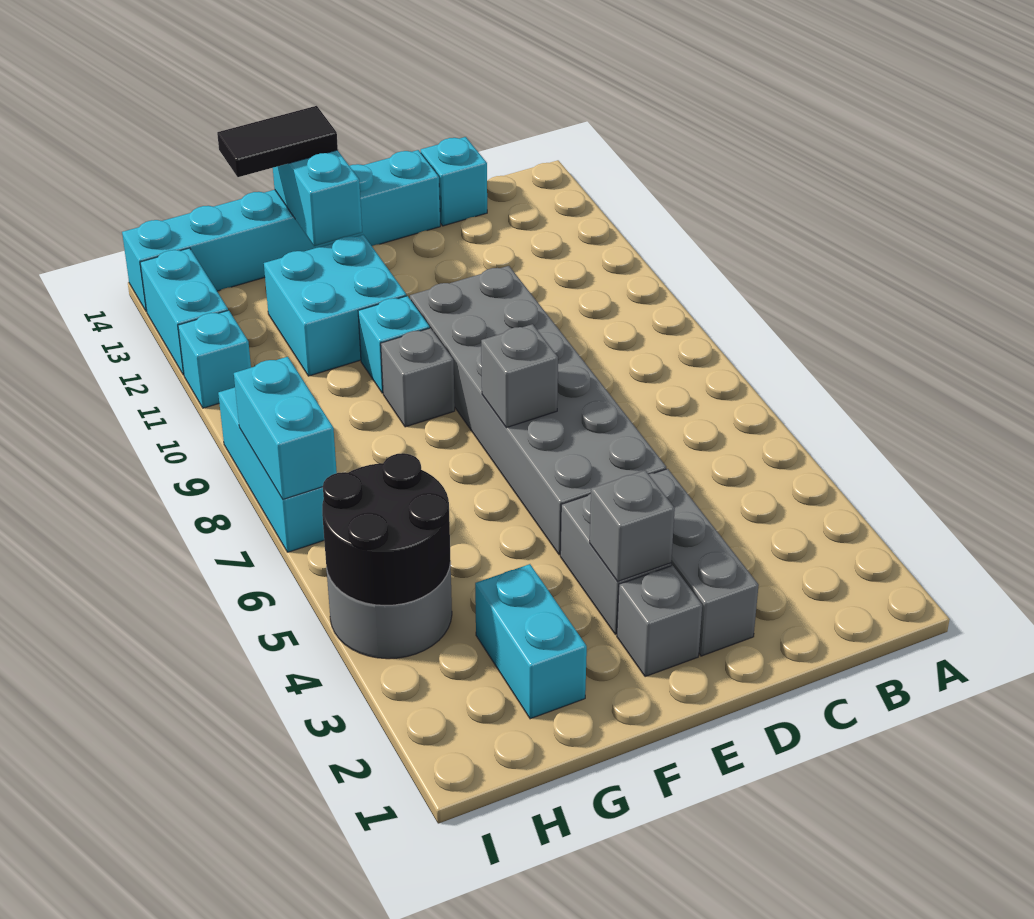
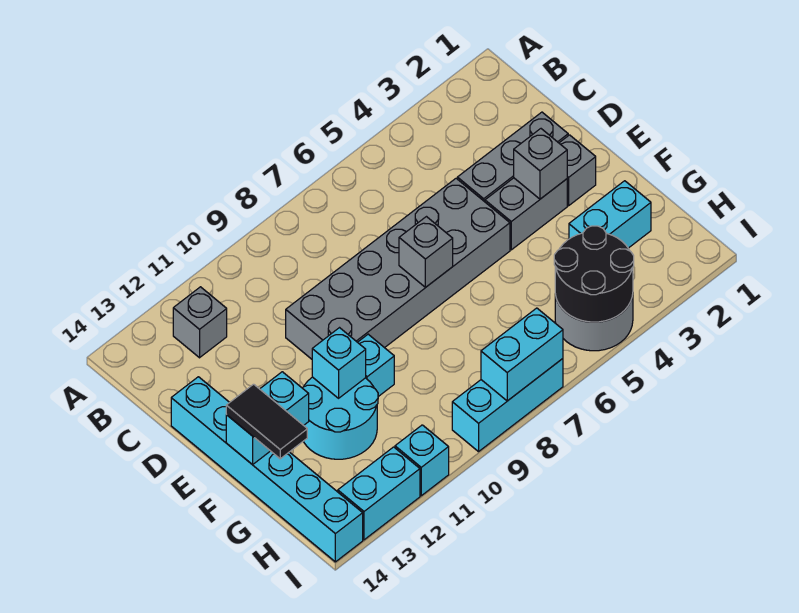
cyan 1x1 brick [421,137,487,226] -> cyan 1x1 brick moved to [312,328,366,398]
grey 1x1 brick [381,328,455,427] -> grey 1x1 brick moved to [173,287,227,358]
cyan 2x2 brick [264,235,406,376] -> cyan 2x2 round brick [303,377,378,459]

